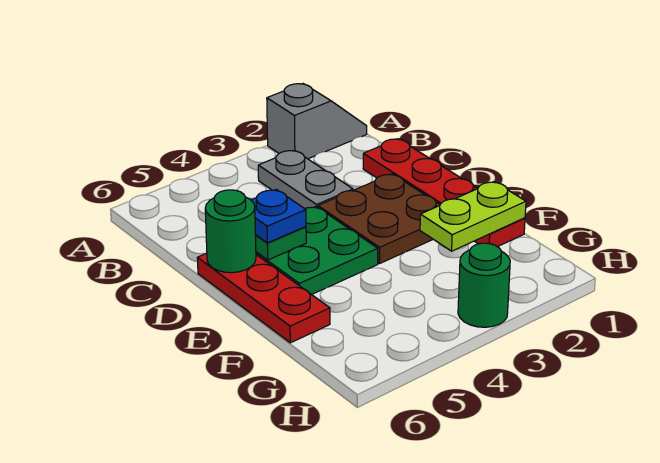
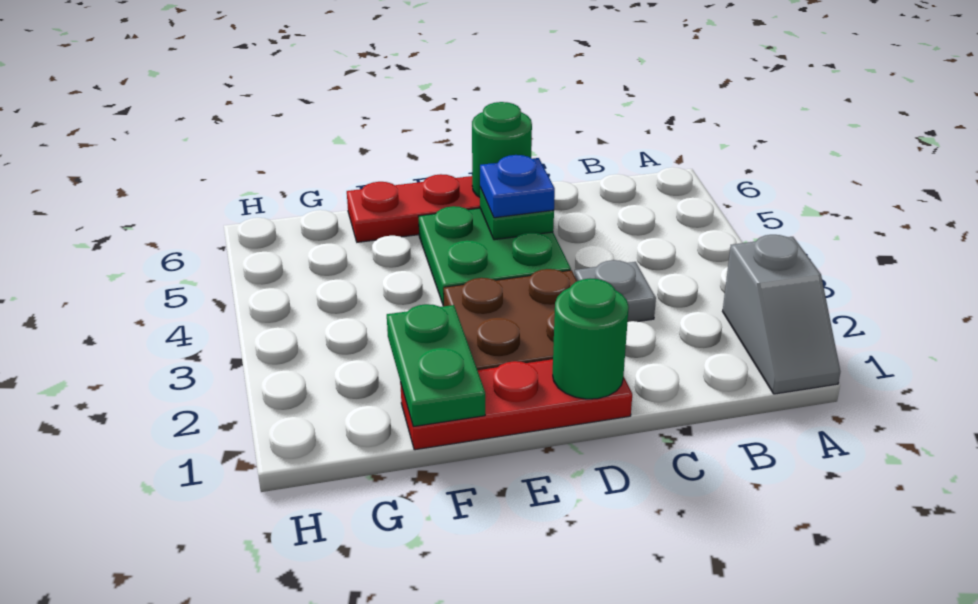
grey 1x2 plate [258,150,353,209] -> grey 1x1 plate [575,260,656,322]
red 1x4 plate [363,139,525,247] -> red 1x3 plate [400,359,632,450]
lime 1x2 plate [420,182,526,251] -> green 1x2 plate [387,304,485,427]
green 1x1 round brick [458,243,510,327] -> green 1x1 round brick moved to [553,279,629,399]

